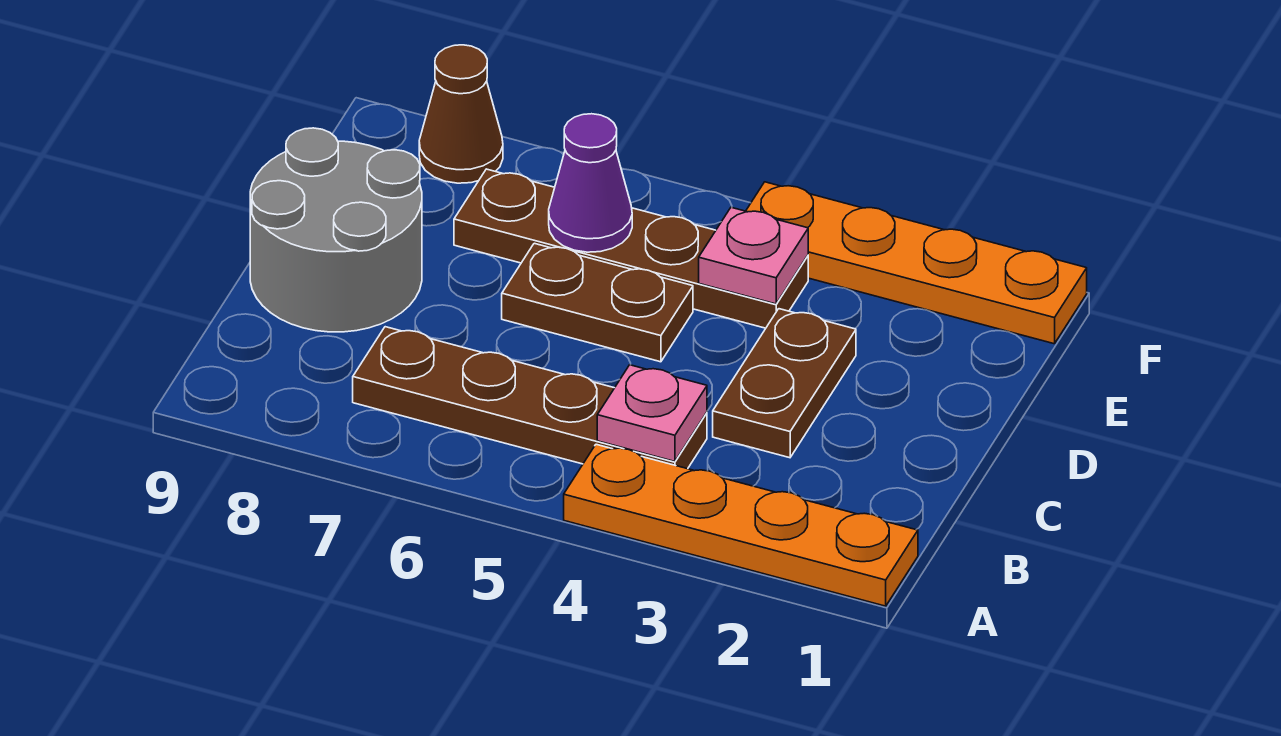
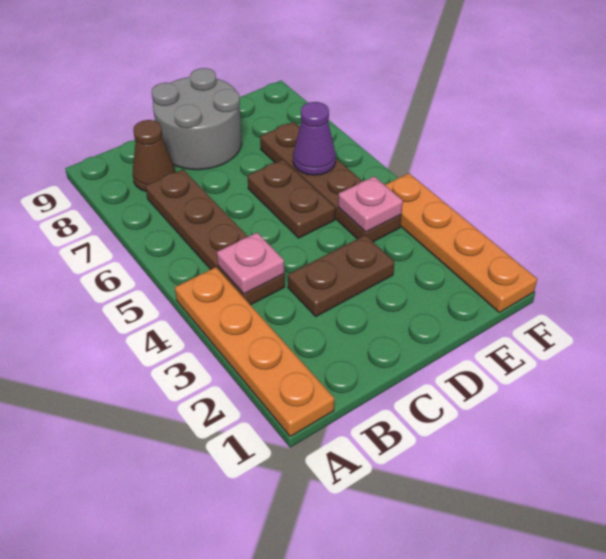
brown 1x1 cone [419,45,503,183] -> brown 1x1 cone moved to [133,120,175,191]

